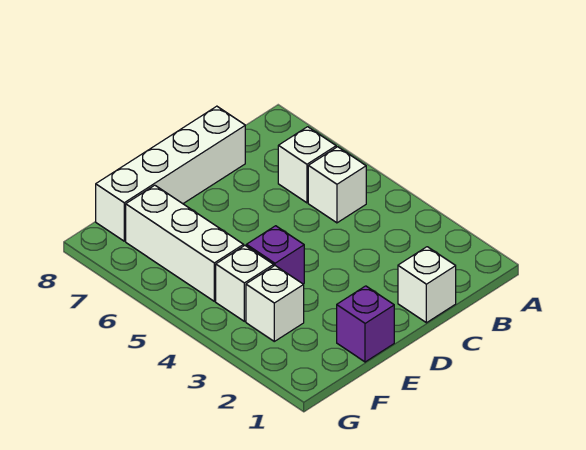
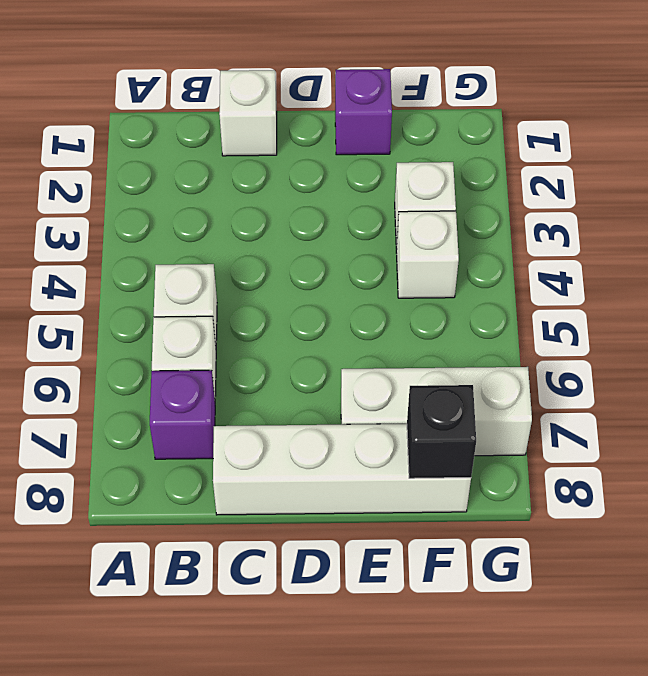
purple 1x1 brick [246,226,304,284] -> purple 1x1 brick moved to [150,370,215,459]
white 1x3 brick [126,185,244,301] -> white 1x3 brick turned to [341,367,532,456]
none -> black 1x1 brick [407,385,476,478]

